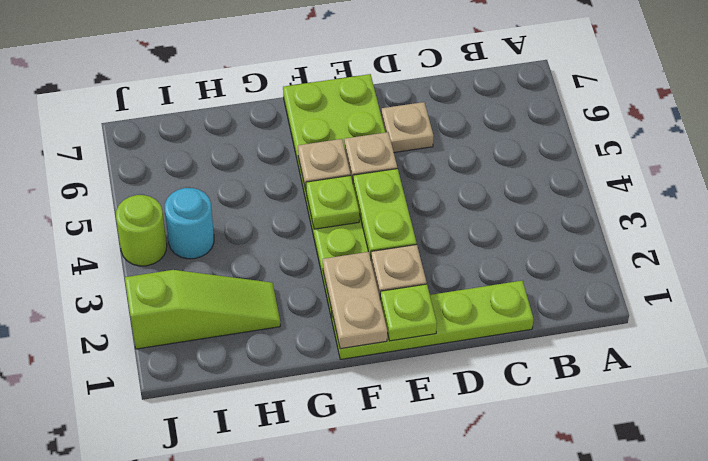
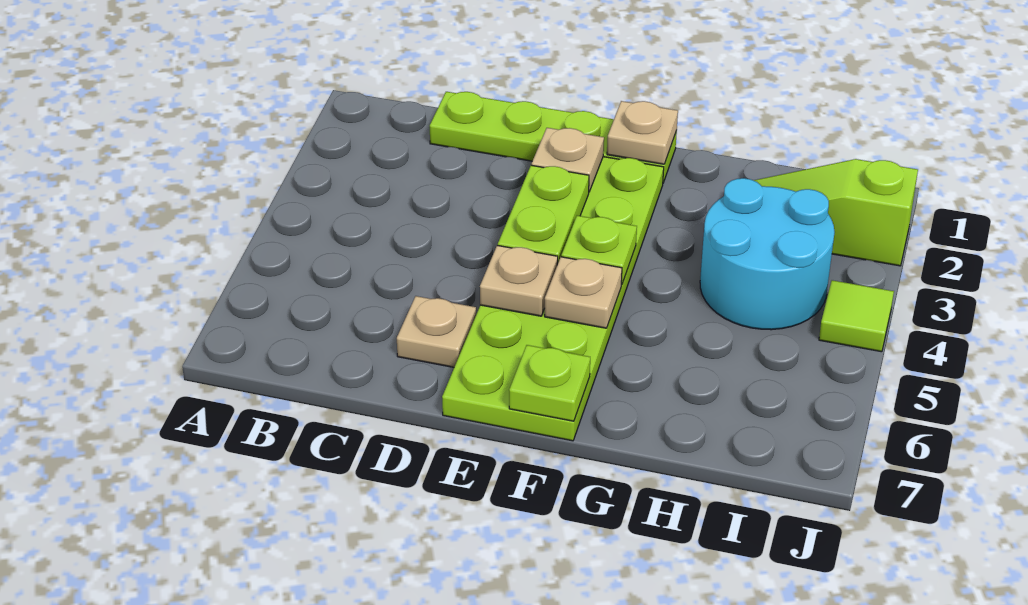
lime 1x1 plate [380,284,437,341] -> lime 1x1 plate moved to [509,345,590,421]
tan 1x2 plate [323,252,387,349] -> tan 1x1 plate [607,101,678,164]
cyan 1x1 round brick [165,188,214,259] -> cyan 2x2 round brick [700,178,835,330]
lime 1x1 round brick [116,195,167,266] -> lime 1x1 tile [819,280,894,352]

